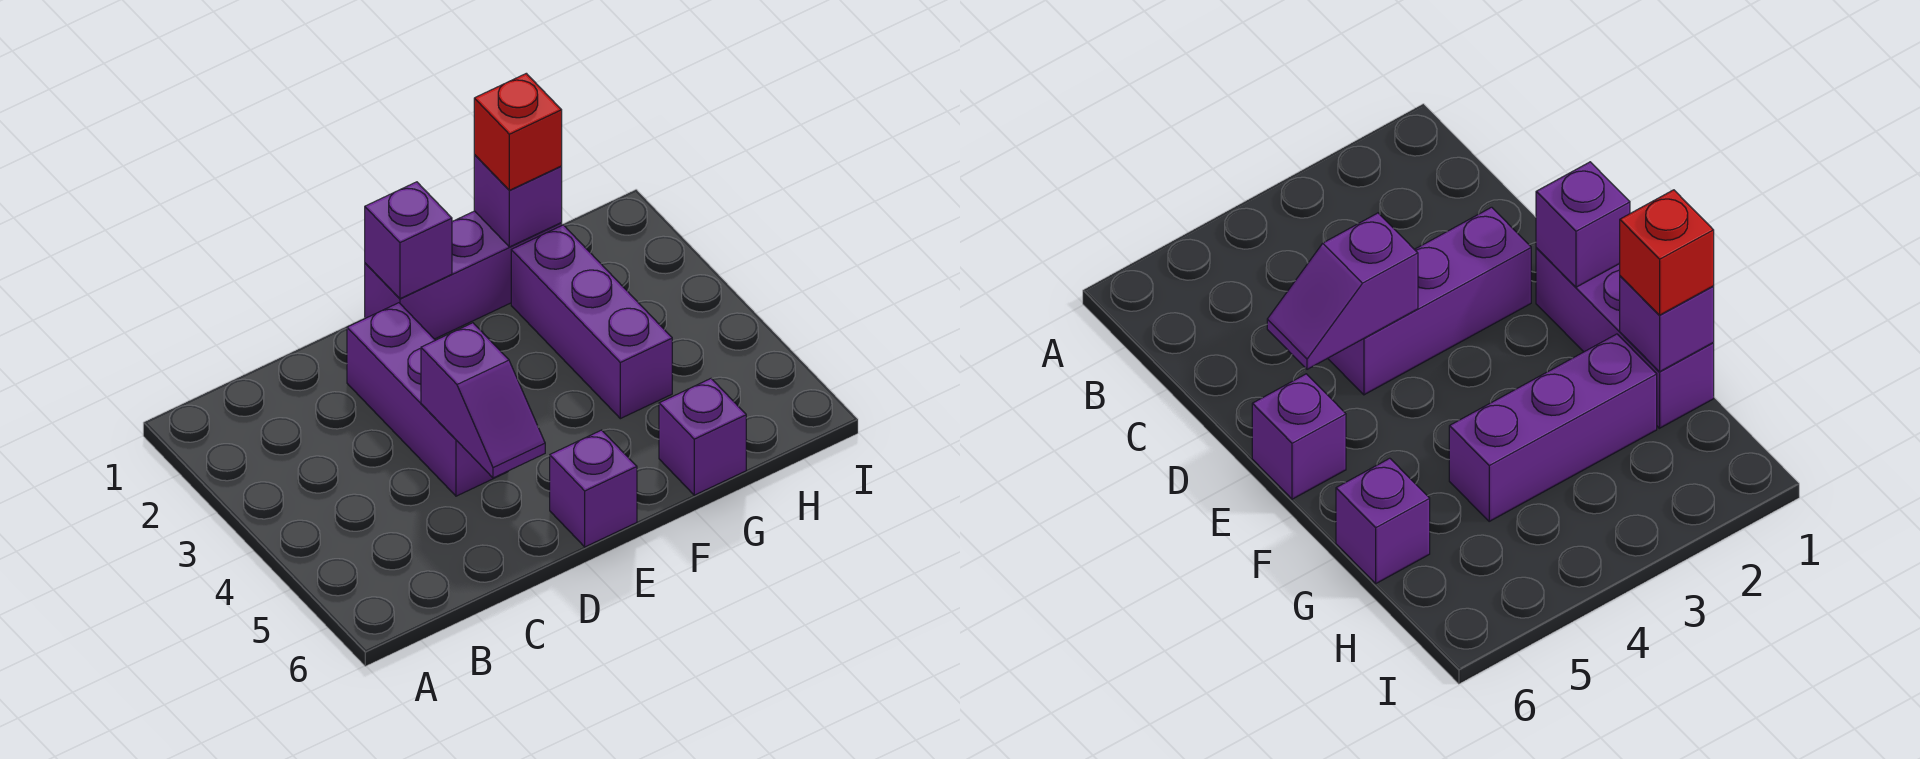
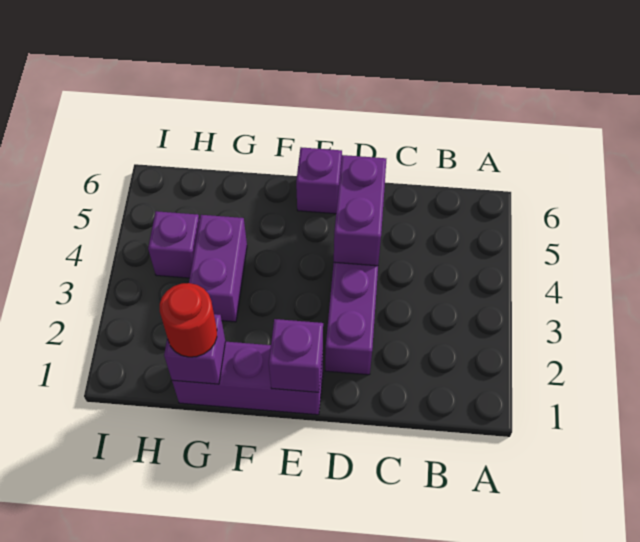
purple 1x2 slope [421,323,545,478] -> purple 1x2 brick [334,155,386,266]
red 1x1 brick [474,73,562,190] -> red 1x1 round brick [160,283,217,357]
purple 1x3 brick [511,225,672,419] -> purple 1x2 brick [189,215,247,322]
purple 1x1 brick [659,379,746,495] -> purple 1x1 brick moved to [148,211,200,278]

